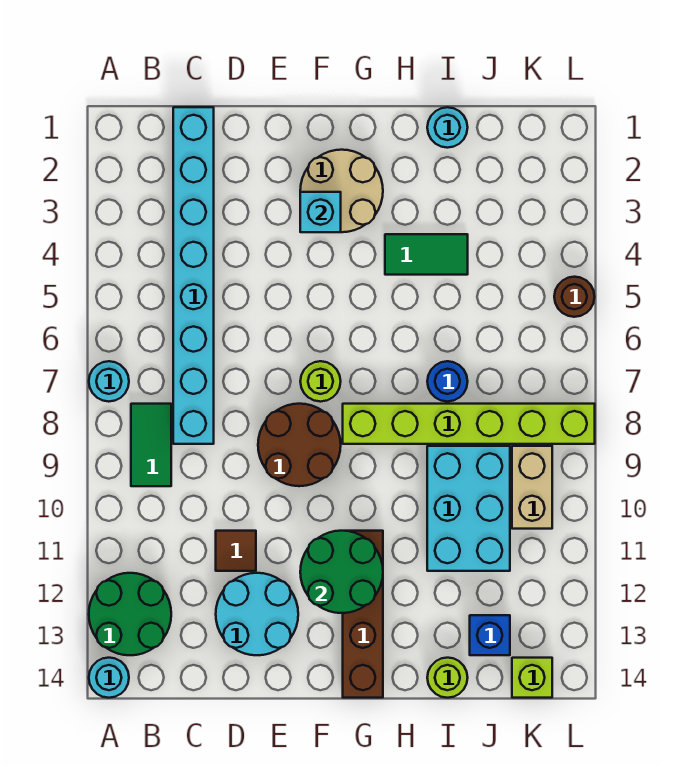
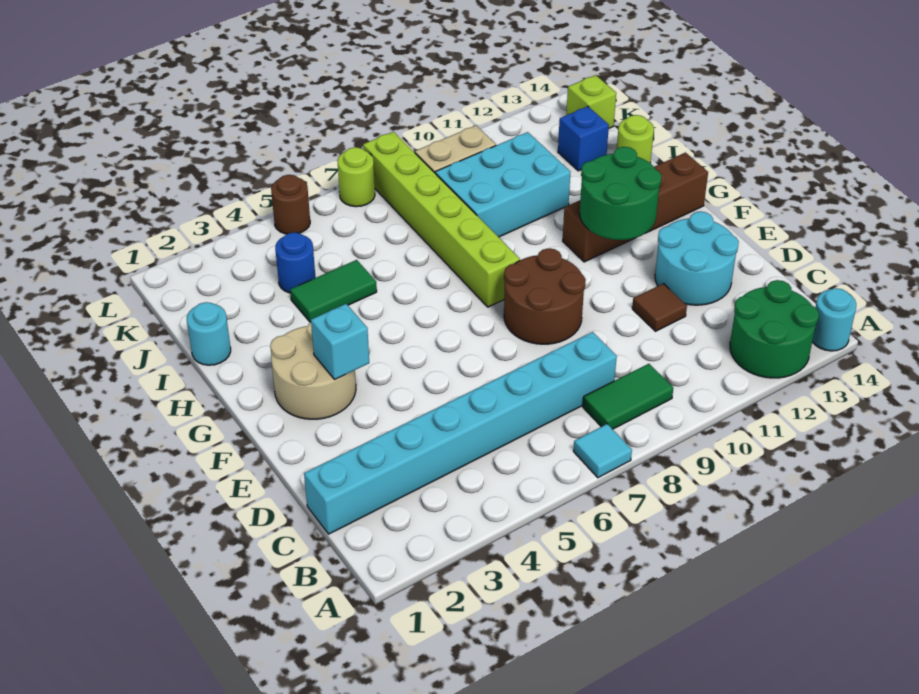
cyan 1x1 round brick [89,361,129,402] -> cyan 1x1 tile [574,424,632,478]
lime 1x1 round brick [300,361,341,402] -> lime 1x1 round brick moved to [337,147,375,207]
green 1x2 tile [385,234,468,275] -> green 1x2 tile turned to [290,260,377,322]
blue 1x1 round brick [427,361,468,402] -> blue 1x1 round brick moved to [275,232,316,293]

